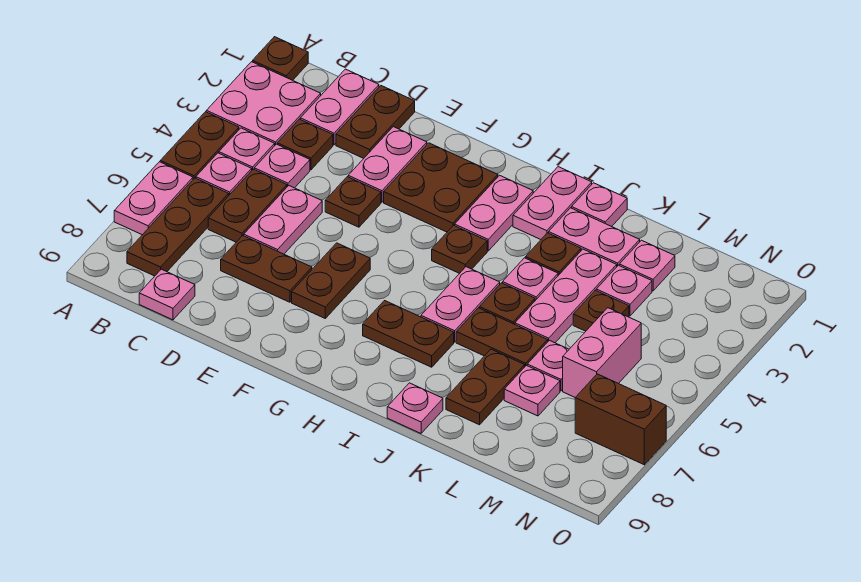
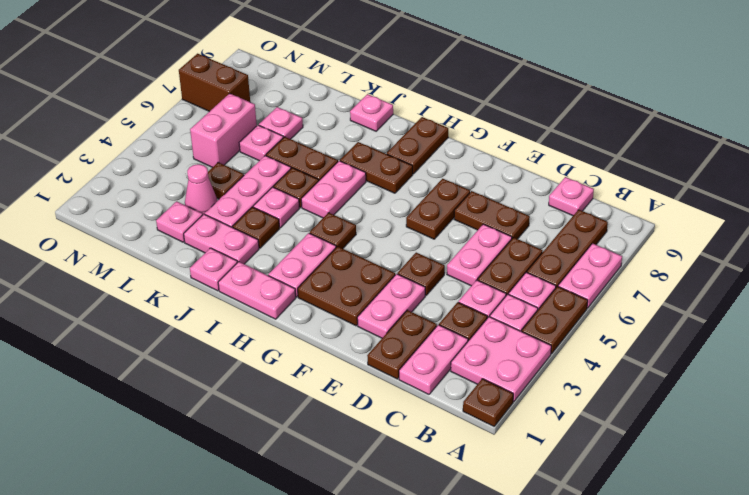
pink 1x2 plate [513,167,592,239] -> pink 1x2 plate turned to [218,262,296,319]
brown 1x2 plate [446,349,525,425] -> brown 1x2 plate moved to [387,117,448,174]
pink 1x1 plate [596,265,652,316] -> pink 1x1 cone [185,164,217,214]

